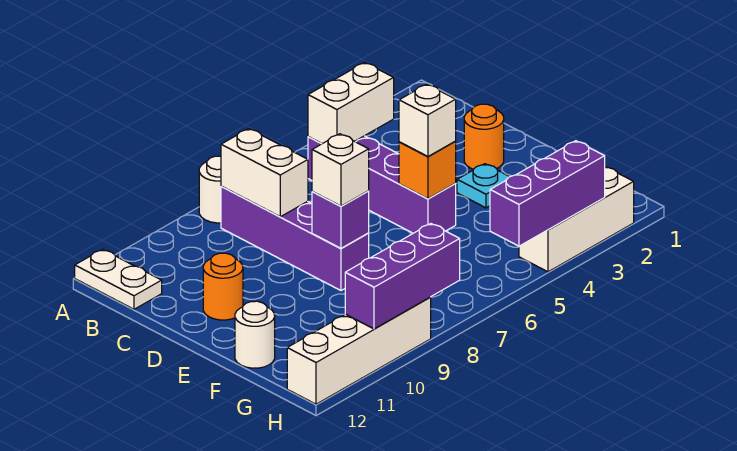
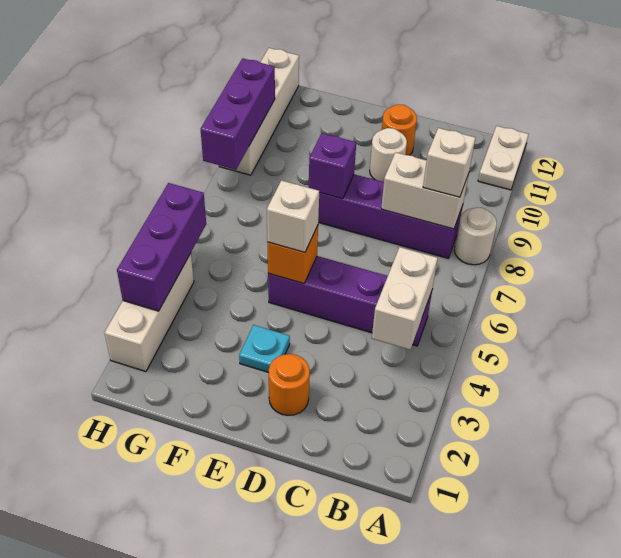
white 1x2 plate [75,249,162,309] -> white 1x2 plate turned to [478,126,528,190]
white 1x1 brick [312,134,369,206] -> white 1x1 brick moved to [423,128,475,197]
white 1x1 round brick [235,301,275,368] -> white 1x1 round brick moved to [370,128,407,182]

